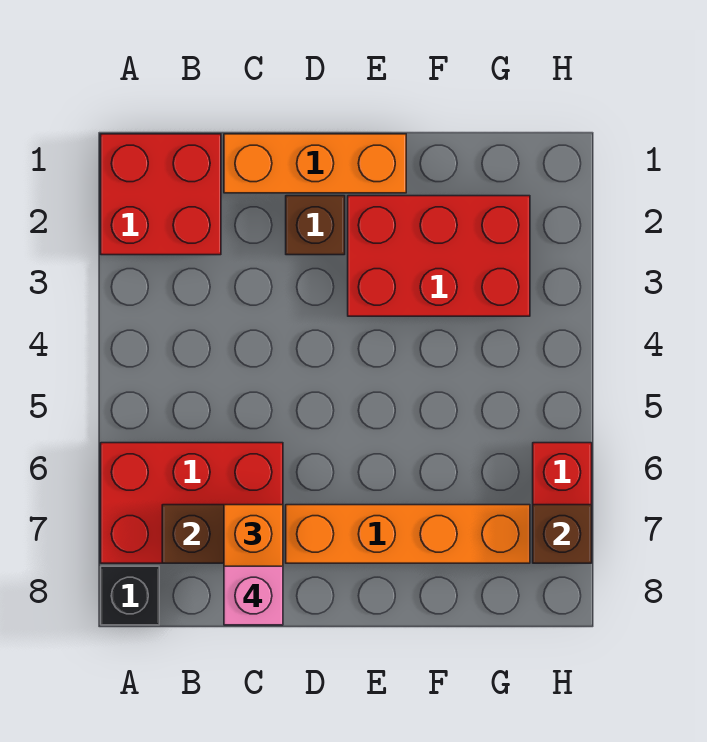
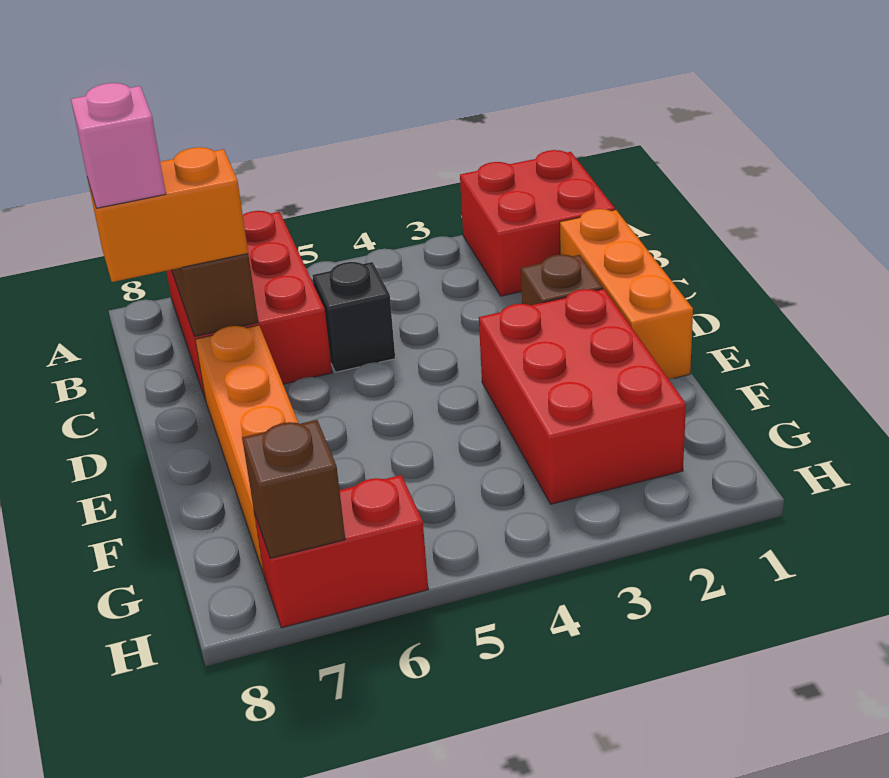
black 1x1 brick [101,566,159,625] -> black 1x1 brick moved to [312,262,395,372]

